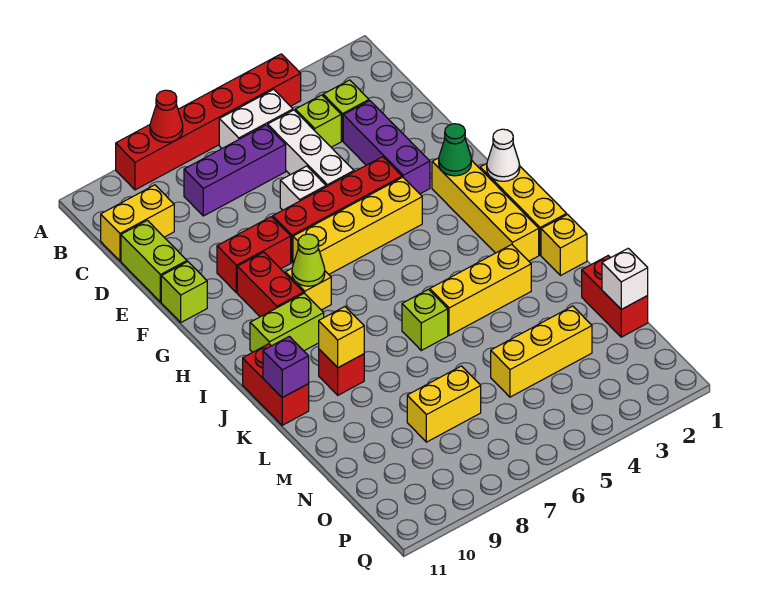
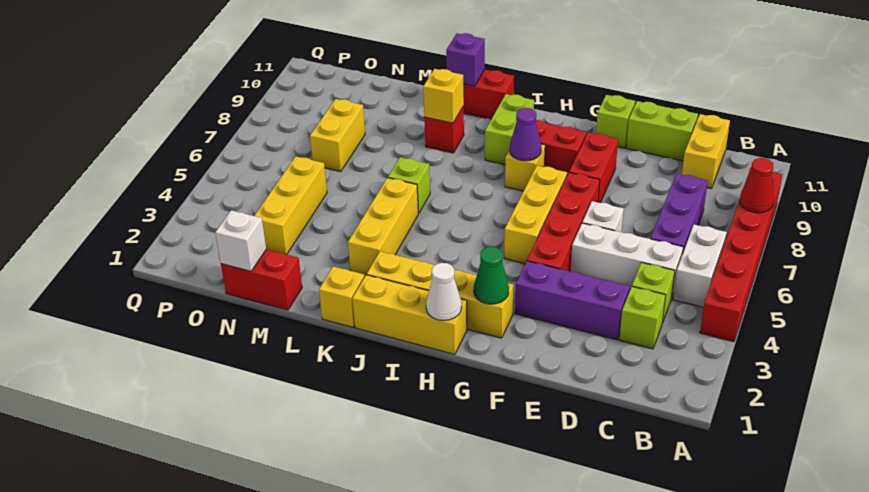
yellow 1x4 brick [293,177,422,274] -> yellow 1x3 brick [504,165,567,264]
lime 1x1 cone [292,234,325,286] -> purple 1x1 cone [510,108,541,161]

